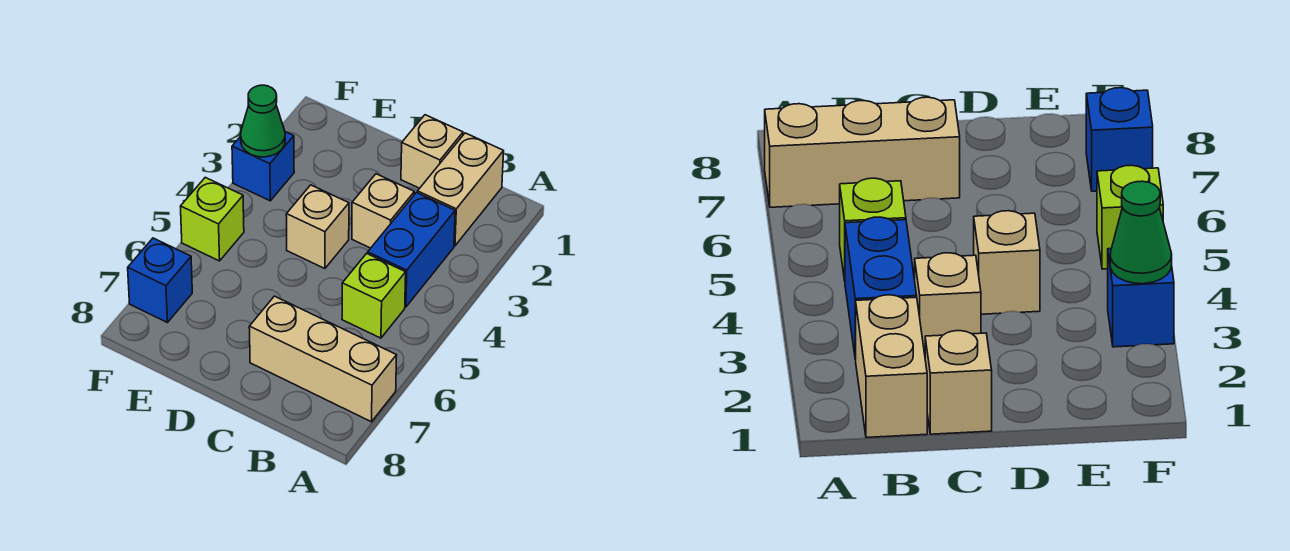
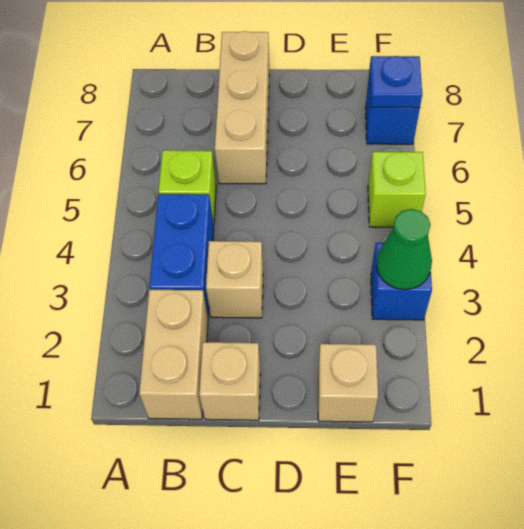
tan 1x3 brick [249,296,397,422] -> tan 1x3 brick turned to [215,31,269,184]
tan 1x1 brick [286,185,349,269] -> tan 1x1 brick moved to [318,344,378,422]
none -> blue 1x1 plate [369,56,422,108]

